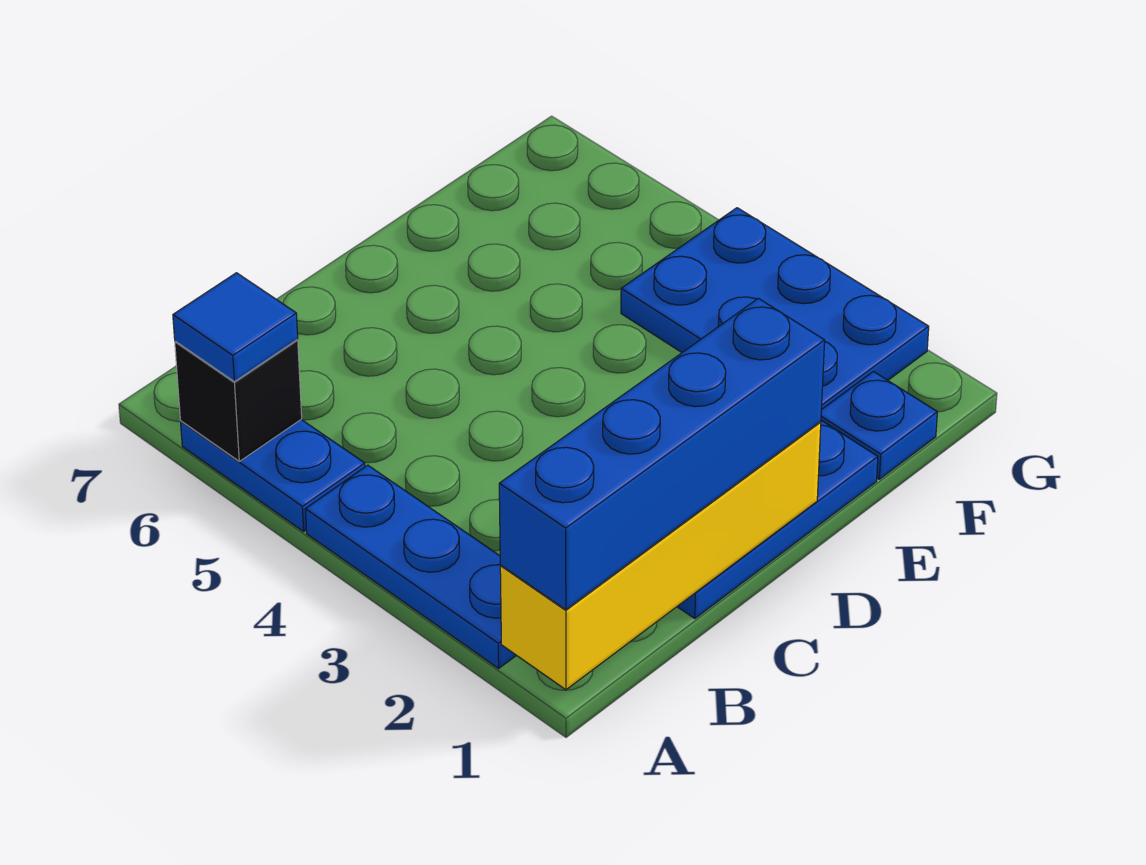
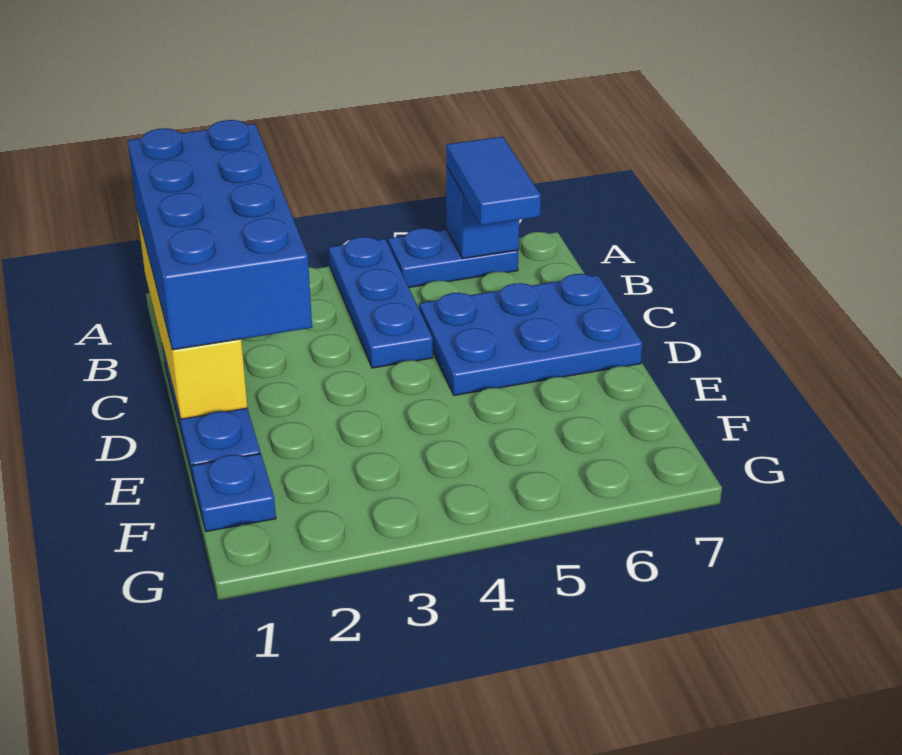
blue 1x4 brick [499,298,825,610] -> blue 2x4 brick [128,120,312,350]
blue 1x3 plate [305,465,517,668] -> blue 1x3 plate turned to [329,237,433,368]
black 1x1 brick [175,340,302,461] -> blue 1x1 brick [446,166,519,258]
blue 1x1 tile [173,273,298,382] -> blue 1x2 tile [446,137,541,225]
blue 2x3 plate [621,208,929,410] -> blue 2x3 plate moved to [419,274,643,395]

